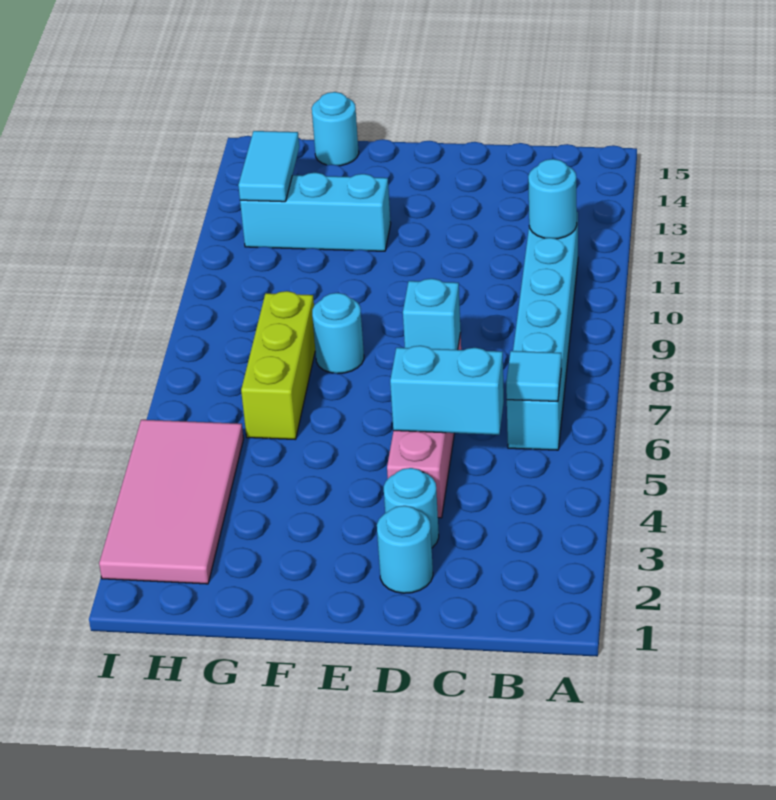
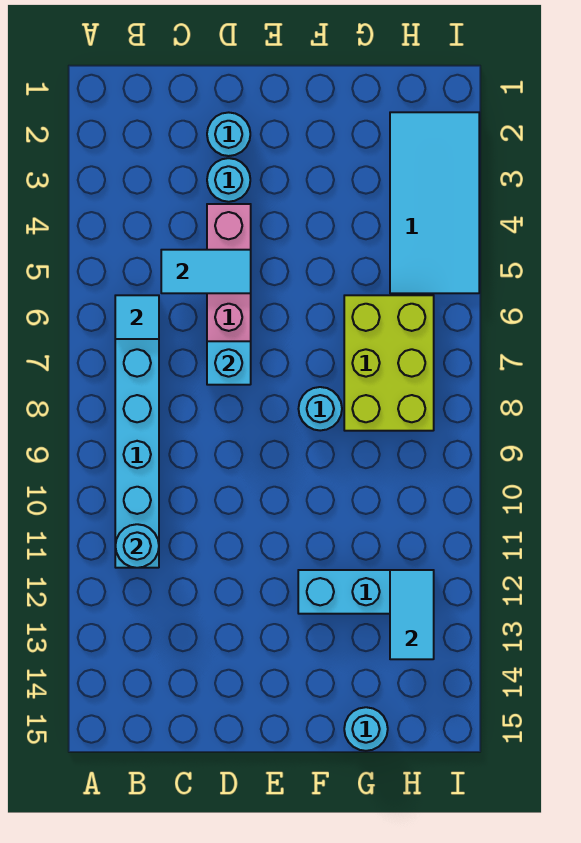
cyan 1x2 brick [390,346,504,435] -> cyan 1x2 tile [161,250,251,293]
lime 1x3 brick [241,291,315,440] -> lime 2x3 brick [344,295,434,431]
pink 2x4 tile [99,420,244,584] -> cyan 2x4 tile [390,112,479,293]

